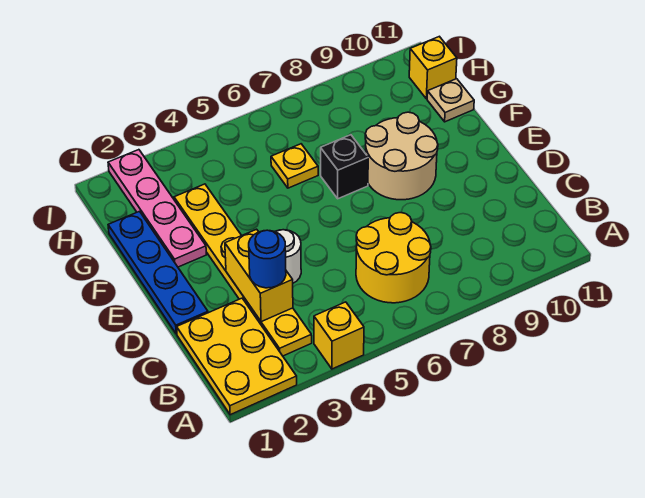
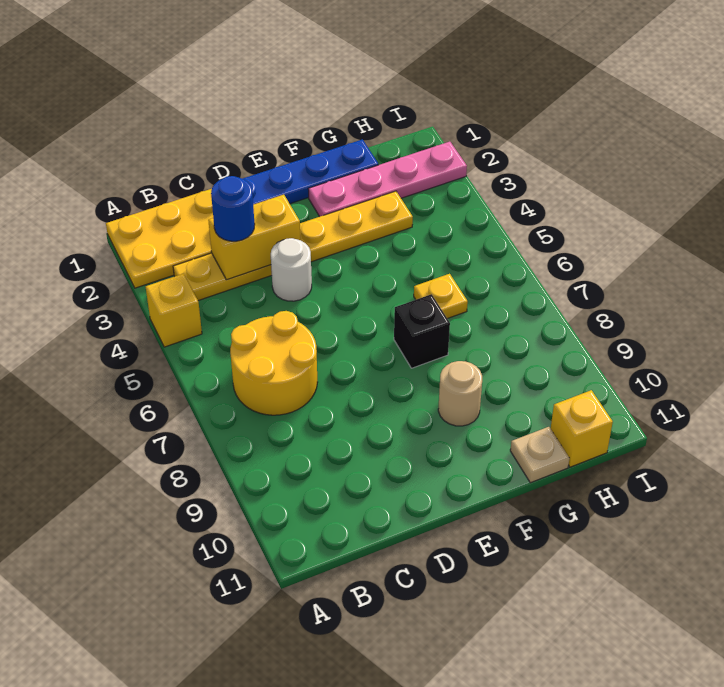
tan 2x2 round brick [365,112,438,200] -> tan 1x1 round brick [438,361,482,426]

